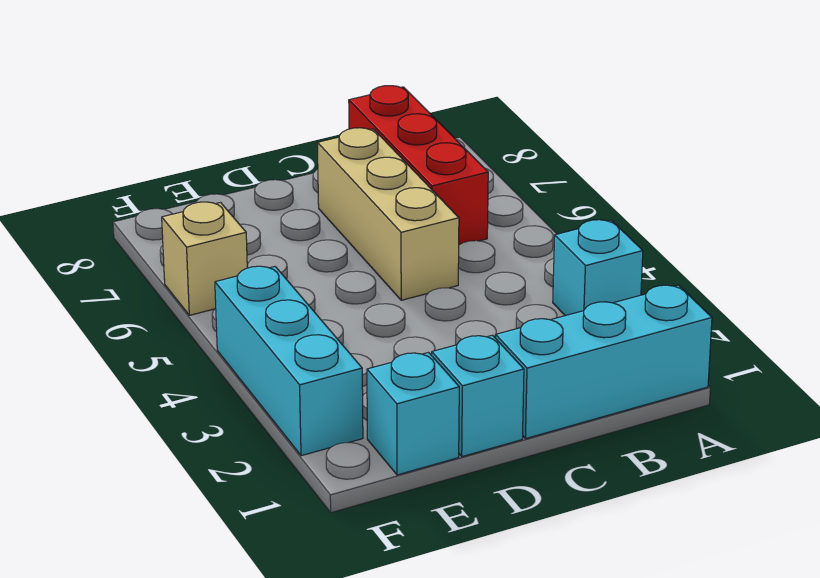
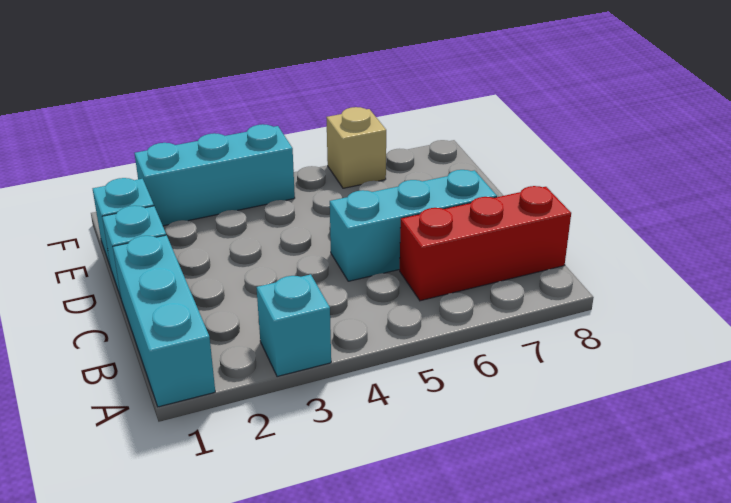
tan 1x3 brick [317,128,459,300] -> cyan 1x3 brick [330,170,497,281]

